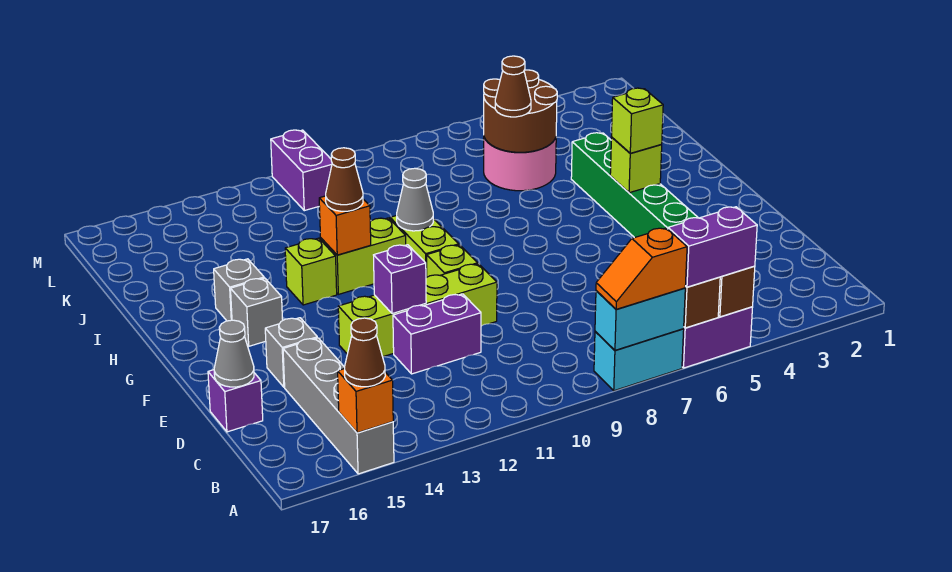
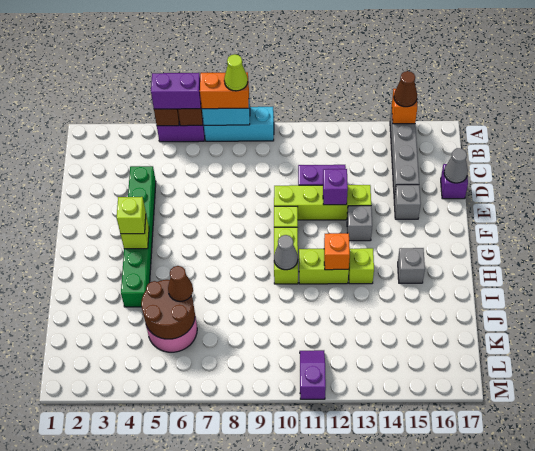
cyan 1x2 brick [594,329,684,391] -> cyan 1x3 brick [204,107,274,141]
orange 1x2 slope [596,228,687,310] -> orange 1x2 brick [200,72,249,109]
none -> lime 1x1 cone [224,54,248,91]
grey 1x1 brick [231,278,283,346] -> grey 1x1 brick moved to [347,206,372,241]
brown 1x1 cone [326,148,363,211] -> none
purple 1x2 brick [271,130,332,211] -> purple 1x2 slope [300,350,326,399]

